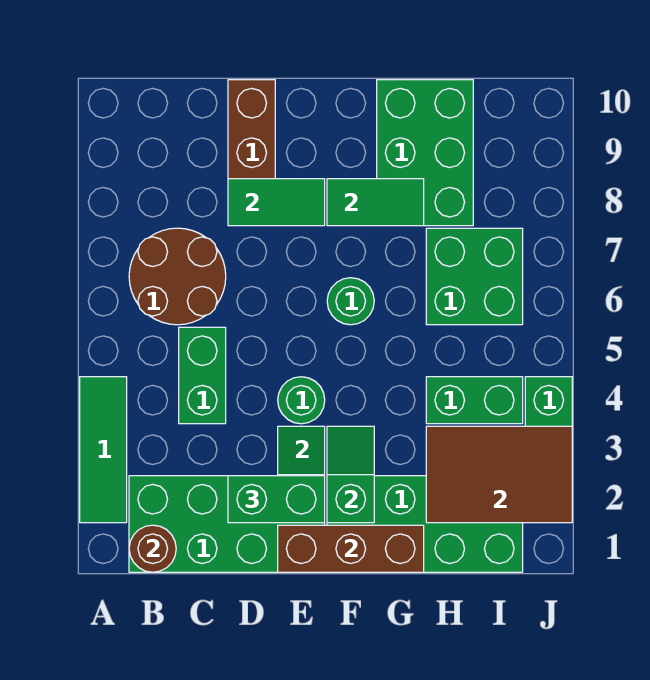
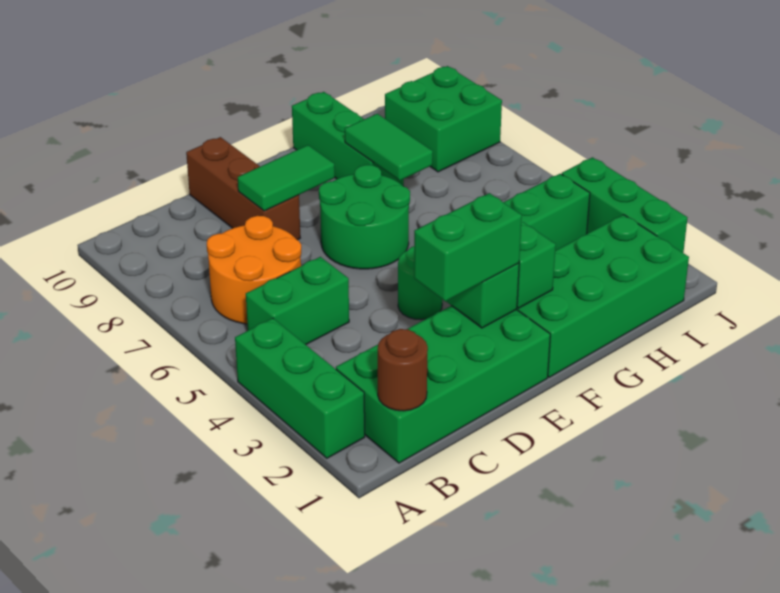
green 1x3 tile [80,377,127,523] -> green 1x3 brick [235,318,365,458]
brown 2x2 round brick [129,228,226,325] -> orange 2x2 round brick [207,216,301,324]
green 1x2 brick [179,327,226,424] -> green 1x2 brick turned to [246,257,349,345]
brown 1x3 brick [278,525,424,572] -> none
green 1x1 round brick [327,278,374,325] -> green 2x2 round brick [319,165,410,269]
green 1x2 tile [327,179,424,226] -> green 1x2 tile turned to [345,114,433,180]
green 2x3 brick [377,80,473,226] -> green 1x3 brick [292,92,404,186]
brown 2x3 tile [426,426,572,523] -> none
green 2x2 brick [426,228,523,325] -> green 2x2 brick moved to [385,66,502,172]

